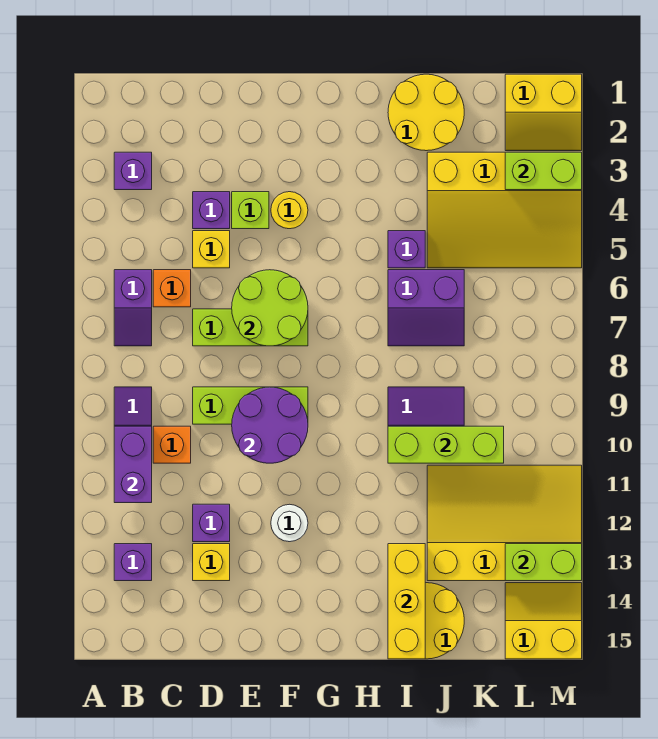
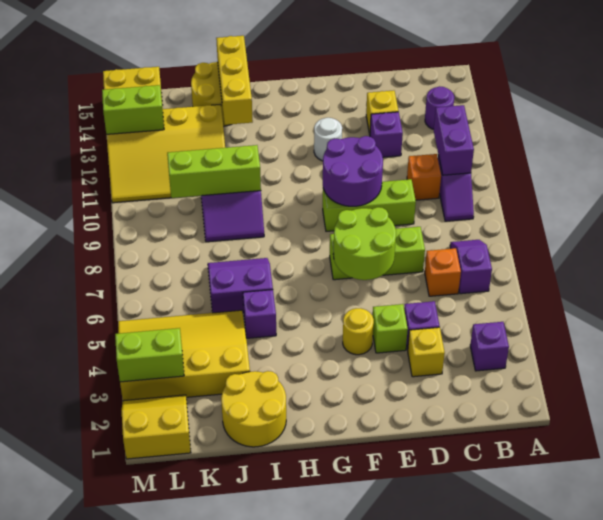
purple 1x1 brick [114,544,152,581] -> purple 1x1 round brick [425,86,454,129]
yellow 1x1 brick [193,231,230,268] -> yellow 1x1 brick moved to [408,327,445,377]

